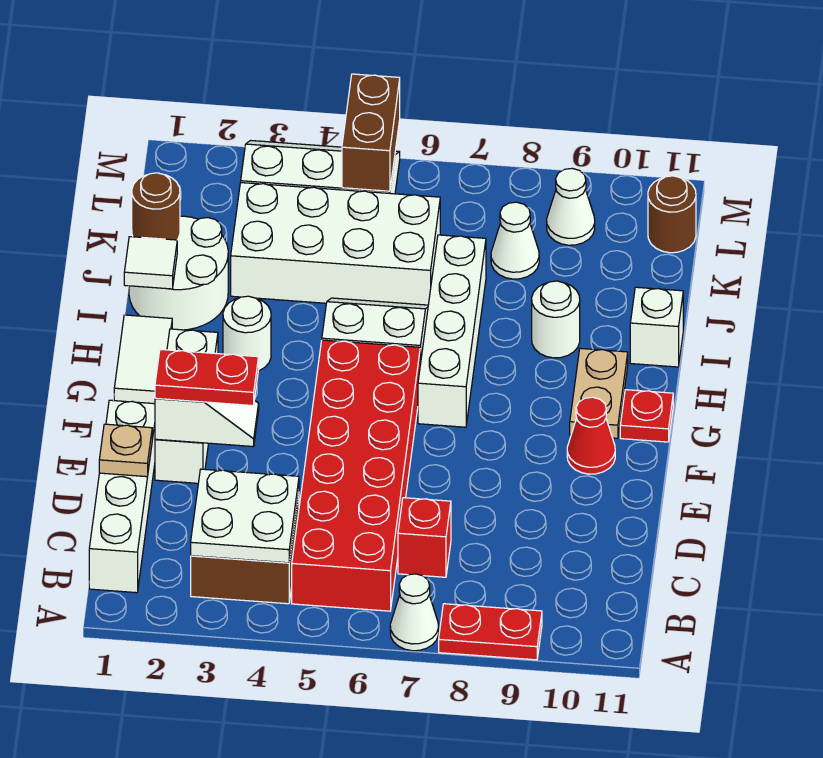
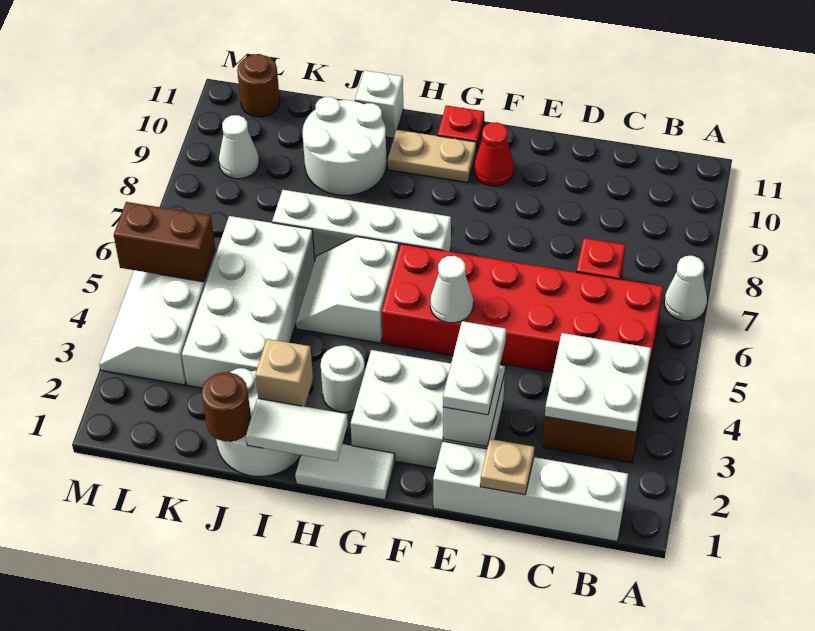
red 1x2 plate [439,604,542,660] -> none
white 1x3 brick [155,329,218,483] -> white 2x3 brick [351,350,505,468]
red 1x2 plate [155,349,259,406] -> white 1x2 plate [443,321,506,415]
white 1x1 tile [124,237,177,289] -> white 1x2 tile [246,399,348,461]
none -> tan 1x1 brick [255,339,313,407]
white 1x1 round brick [532,281,580,358] -> white 2x2 round brick [303,97,387,195]
white 1x1 cone [491,202,539,279] -> white 1x1 cone moved to [430,256,473,323]

